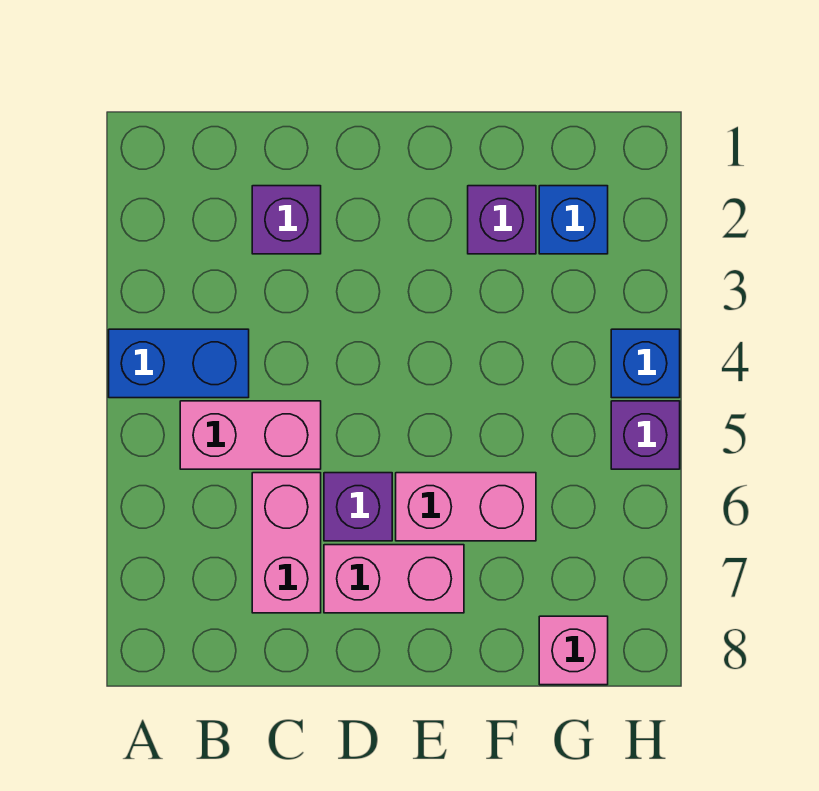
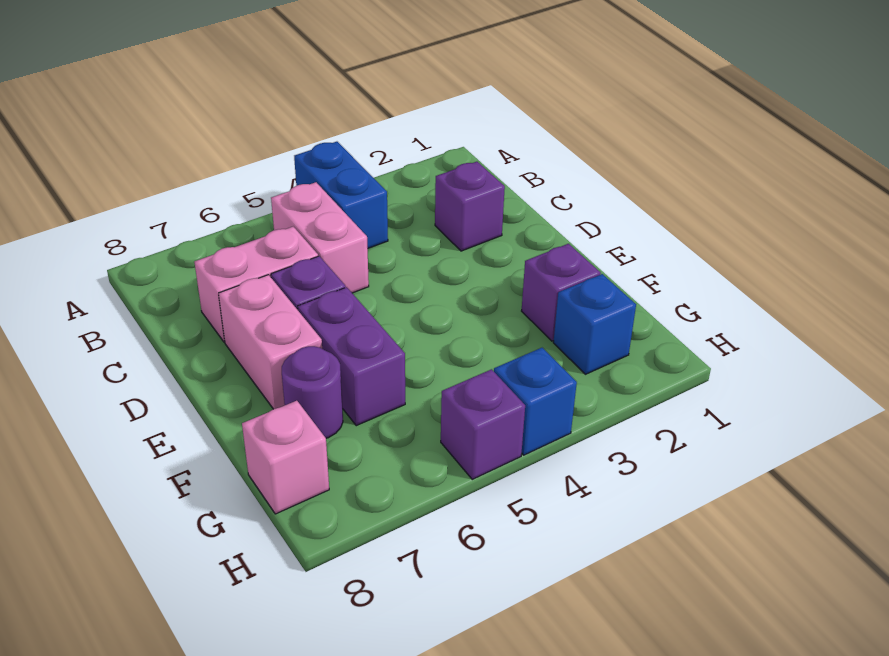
pink 1x2 brick [396,473,536,541] -> purple 1x2 brick [298,287,405,426]
none -> purple 1x1 round brick [282,346,343,438]

